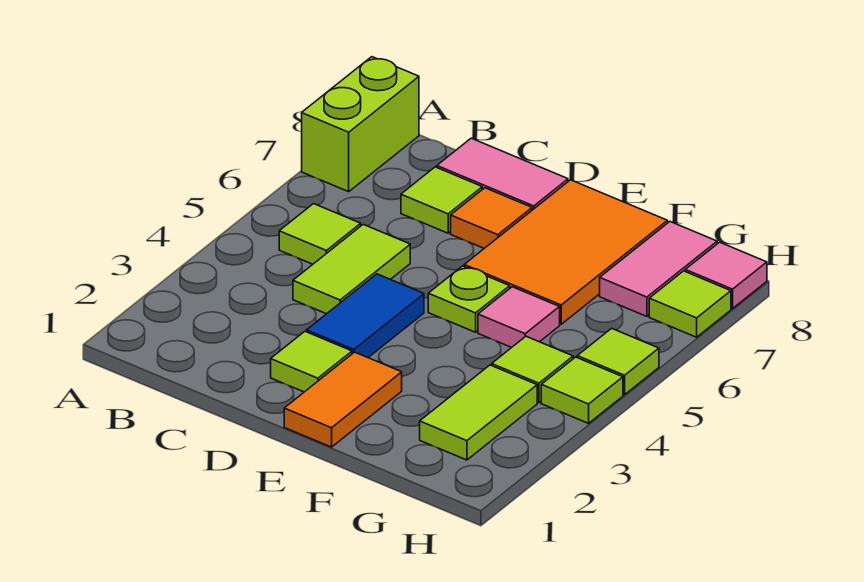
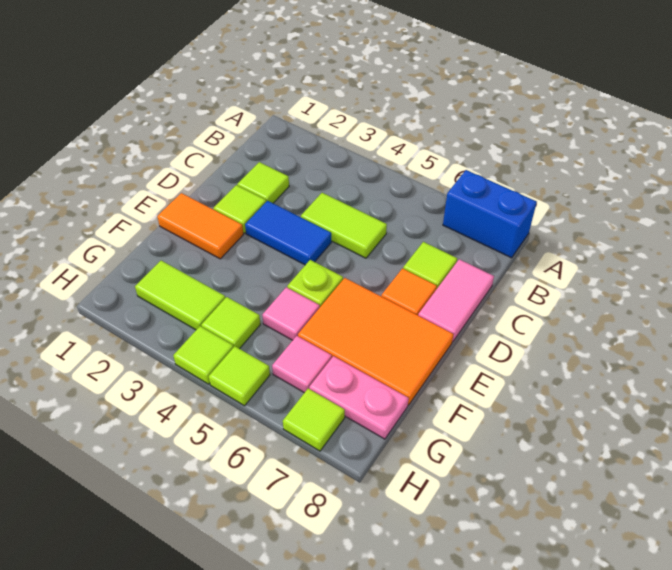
lime 1x2 brick [302,57,419,192] -> blue 1x2 brick [443,170,537,258]
lime 1x1 tile [279,204,361,264] -> lime 1x1 tile moved to [237,162,289,203]
pink 1x2 tile [600,222,717,316] -> pink 1x2 plate [309,356,409,439]
pink 1x1 tile [685,242,767,309] -> pink 1x1 tile moved to [272,336,332,393]

